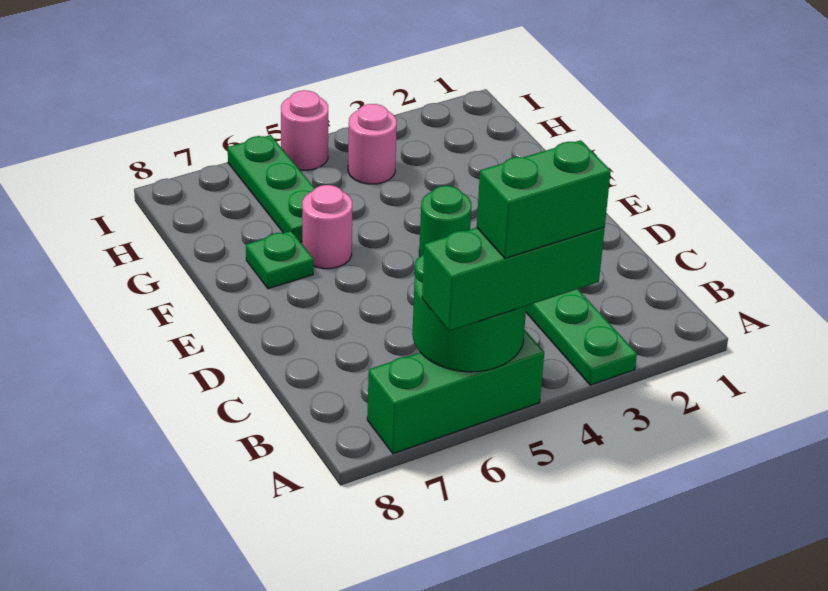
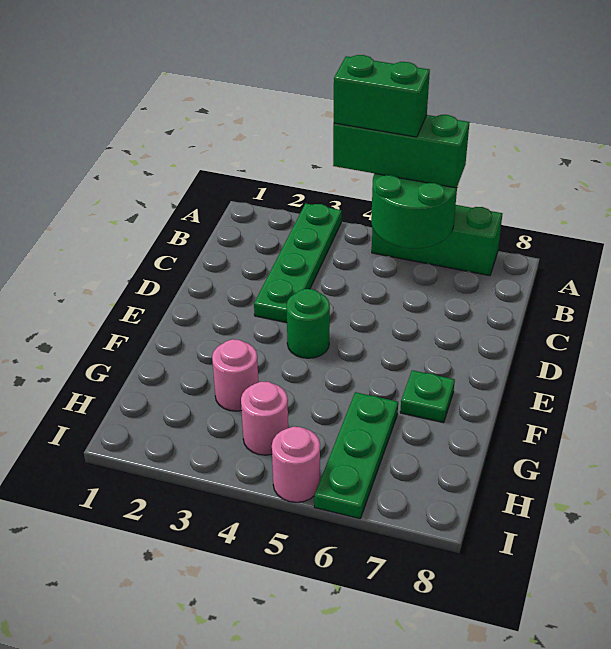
pink 1x1 round brick [302,185,352,269] -> pink 1x1 round brick moved to [212,339,258,411]

